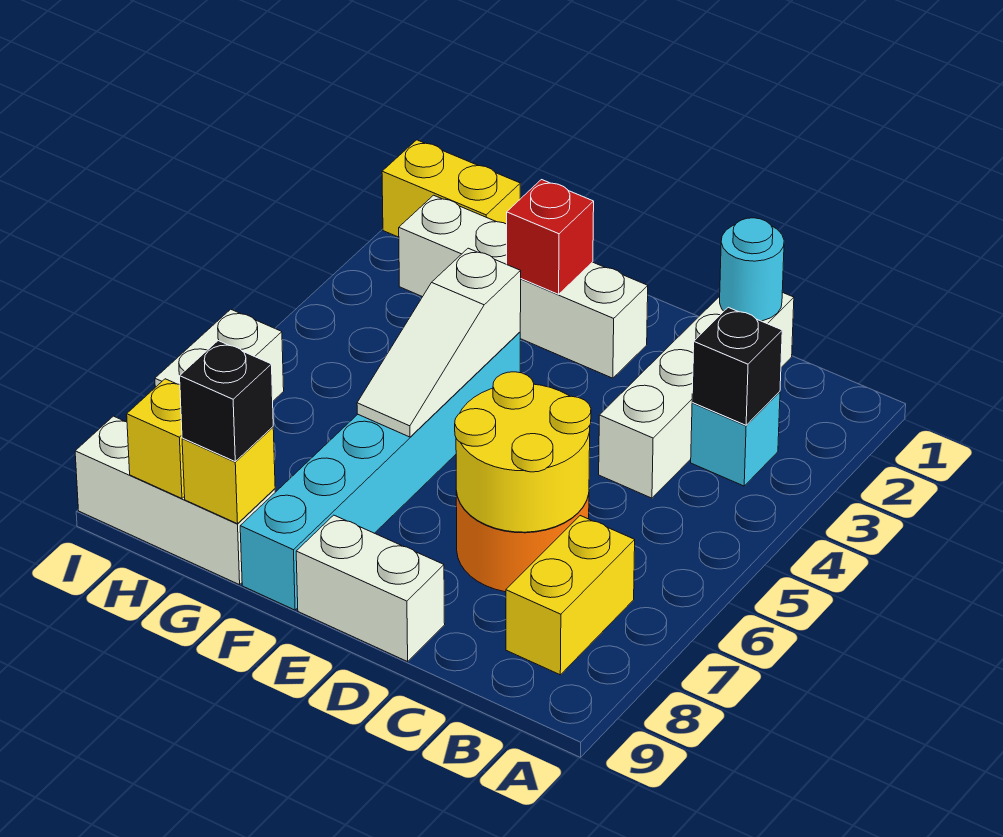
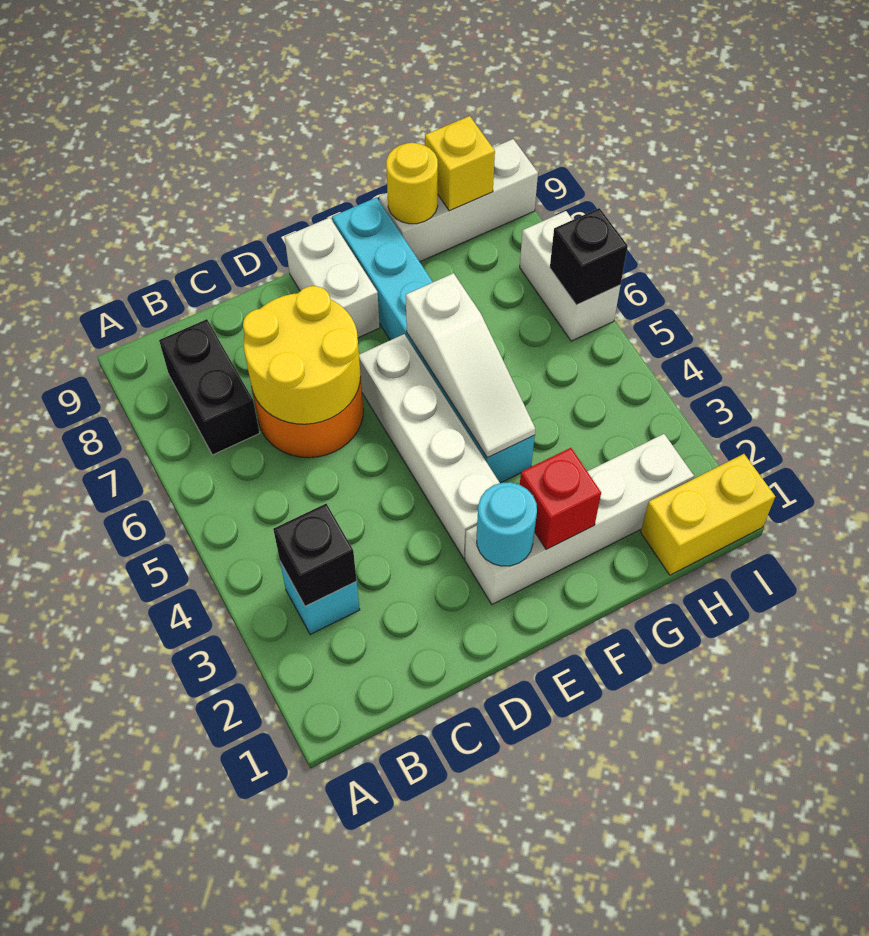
yellow 1x2 brick [506,516,635,675] -> black 1x2 brick [159,319,260,455]
white 1x4 brick [599,292,794,498] -> white 1x4 brick moved to [359,334,500,558]
cyan 1x1 round brick [720,218,784,321] -> cyan 1x1 round brick moved to [477,482,537,566]
white 1x2 brick [296,515,445,662] -> white 1x2 brick turned to [285,217,380,338]
white 1x3 slope [357,248,521,437] -> white 1x3 slope turned to [406,273,535,458]
yellow 1x1 brick [182,427,275,524] -> yellow 1x1 round brick [386,143,438,224]
black 1x1 brick [180,341,273,461] -> black 1x1 brick moved to [550,208,628,305]

